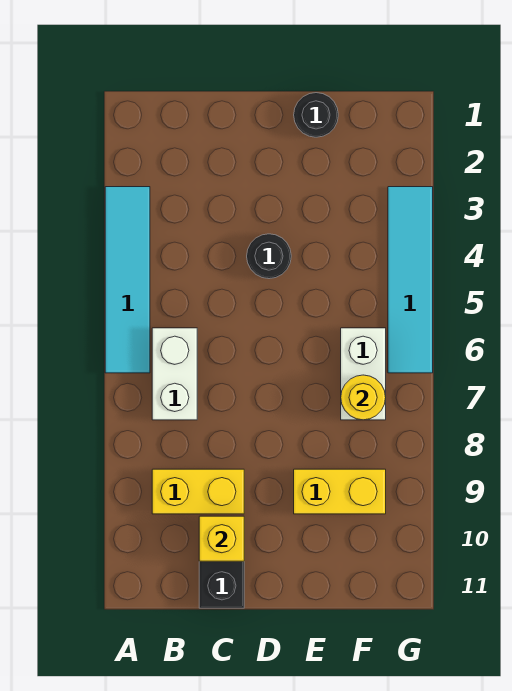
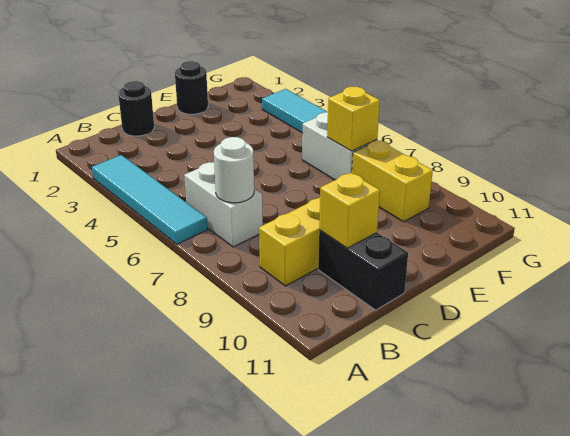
none -> white 1x1 round brick [214,137,254,203]
black 1x1 round brick [247,234,291,279] -> black 1x1 round brick moved to [118,81,154,136]
yellow 1x2 brick [294,469,386,514] -> yellow 1x2 brick turned to [352,140,433,222]
yellow 1x1 round brick [341,375,386,420] -> yellow 1x1 brick [327,87,380,151]

